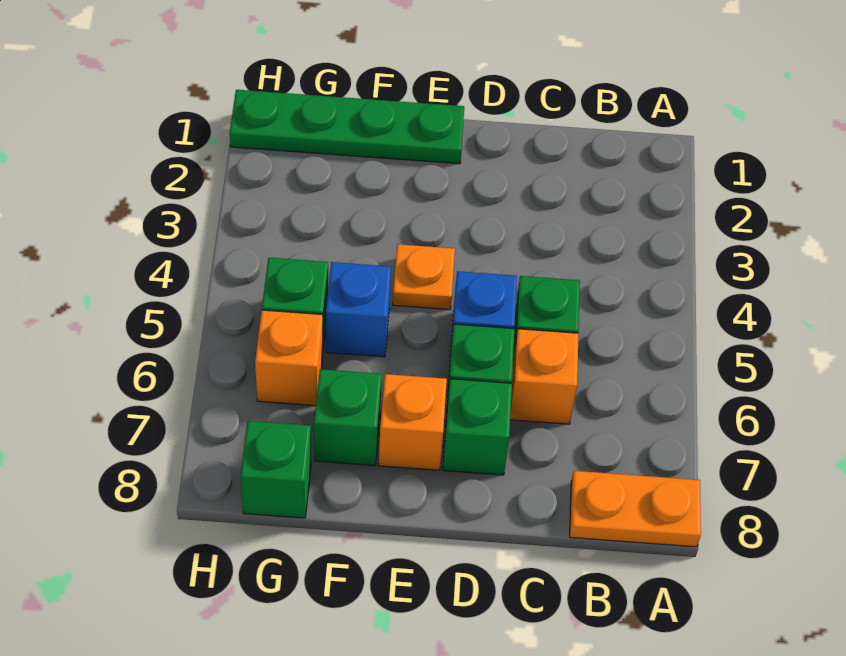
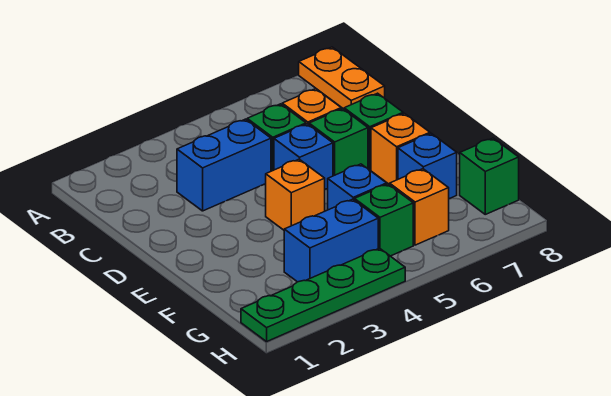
none -> blue 1x2 brick [177,119,271,211]
green 1x4 plate [230,90,464,164] -> green 1x4 plate turned to [241,248,405,342]
orange 1x1 plate [393,244,455,310] -> orange 1x1 brick [266,159,325,230]
green 1x1 brick [314,369,382,466] -> blue 1x1 brick [398,133,457,199]
none -> blue 1x2 brick [284,199,378,282]

